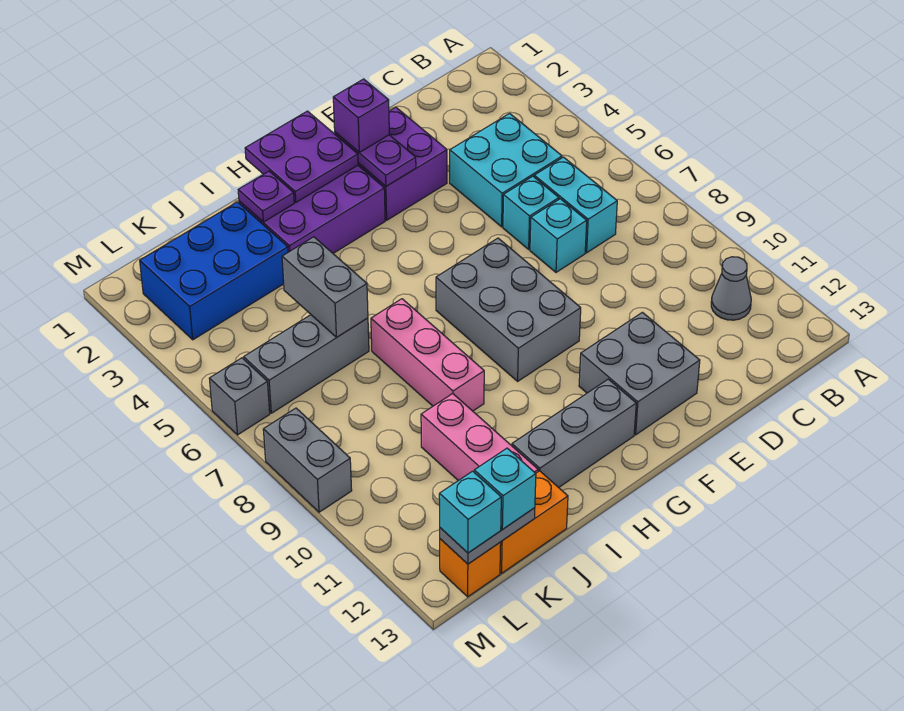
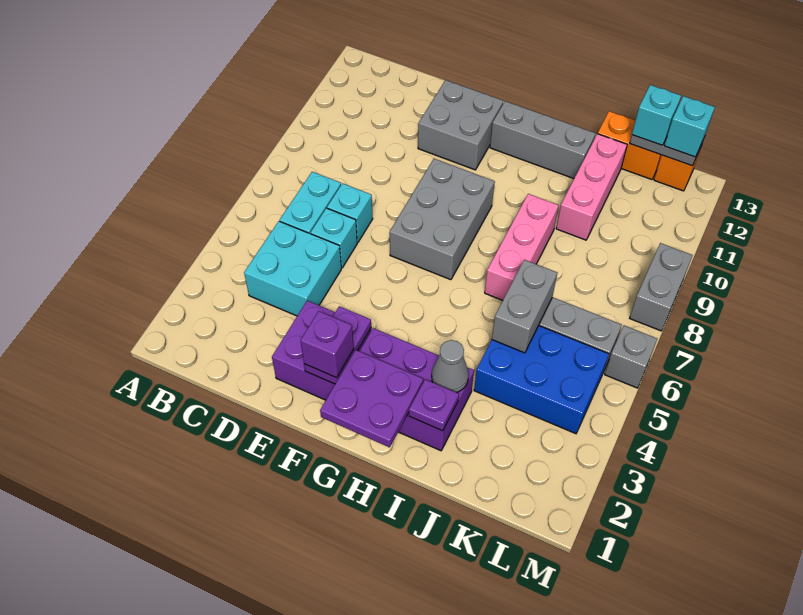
grey 1x1 cone [711,257,751,320] -> grey 1x1 cone moved to [432,340,469,392]
blue 2x3 brick [140,202,288,340] -> blue 2x3 brick moved to [474,326,609,434]

